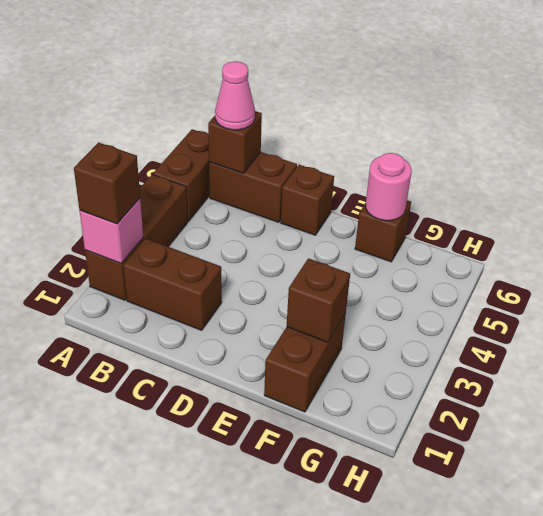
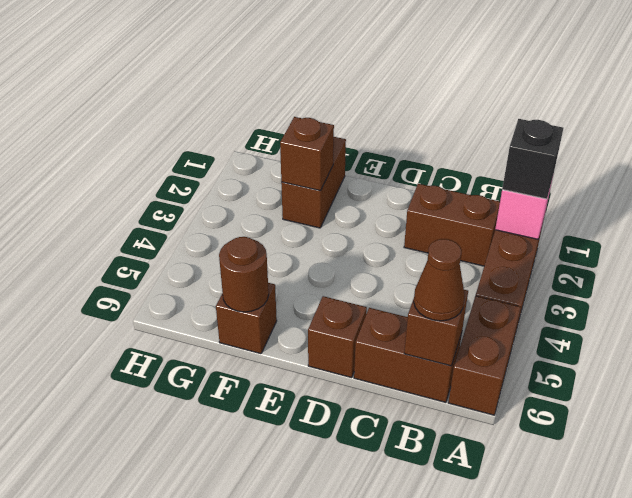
brown 1x1 brick [74,142,140,224] -> black 1x1 brick [502,119,563,199]
pink 1x1 cone [215,61,255,130] -> brown 1x1 cone [414,239,465,321]
pink 1x1 round brick [365,153,412,221] -> brown 1x1 round brick [219,237,269,312]

